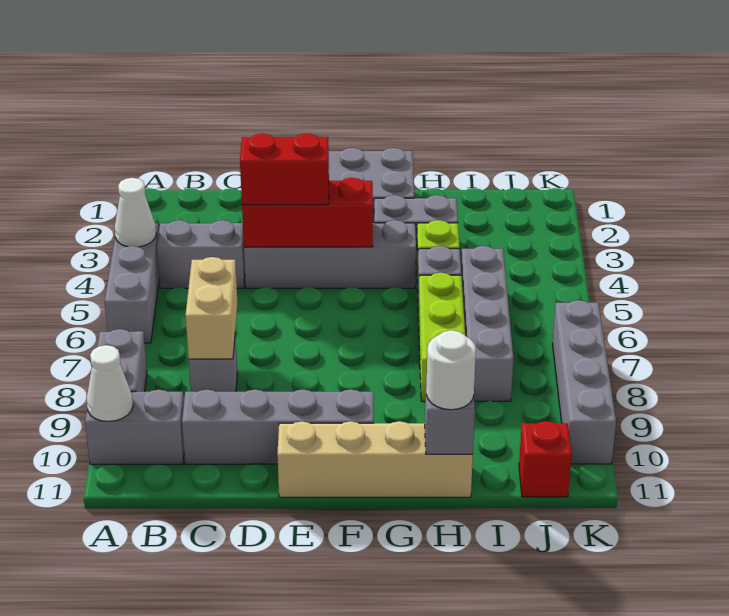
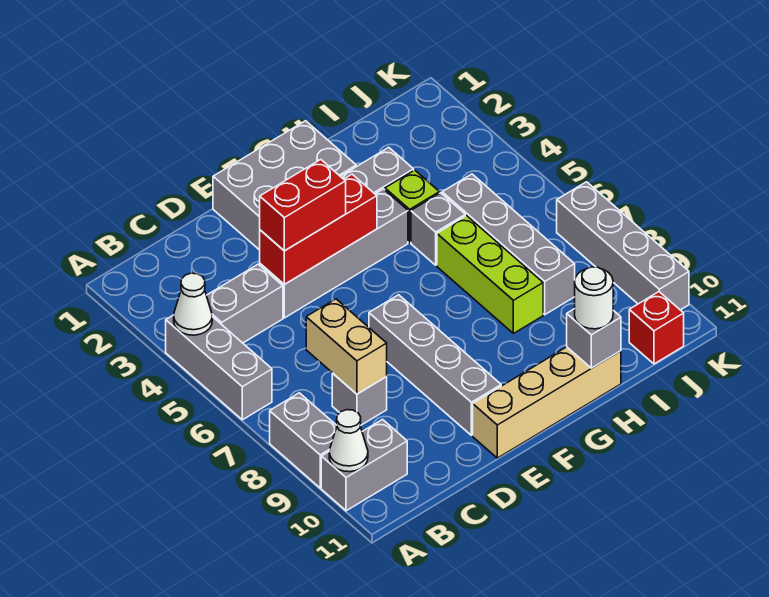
grey 1x4 brick [182,389,374,464] -> grey 1x4 brick turned to [369,295,501,435]

